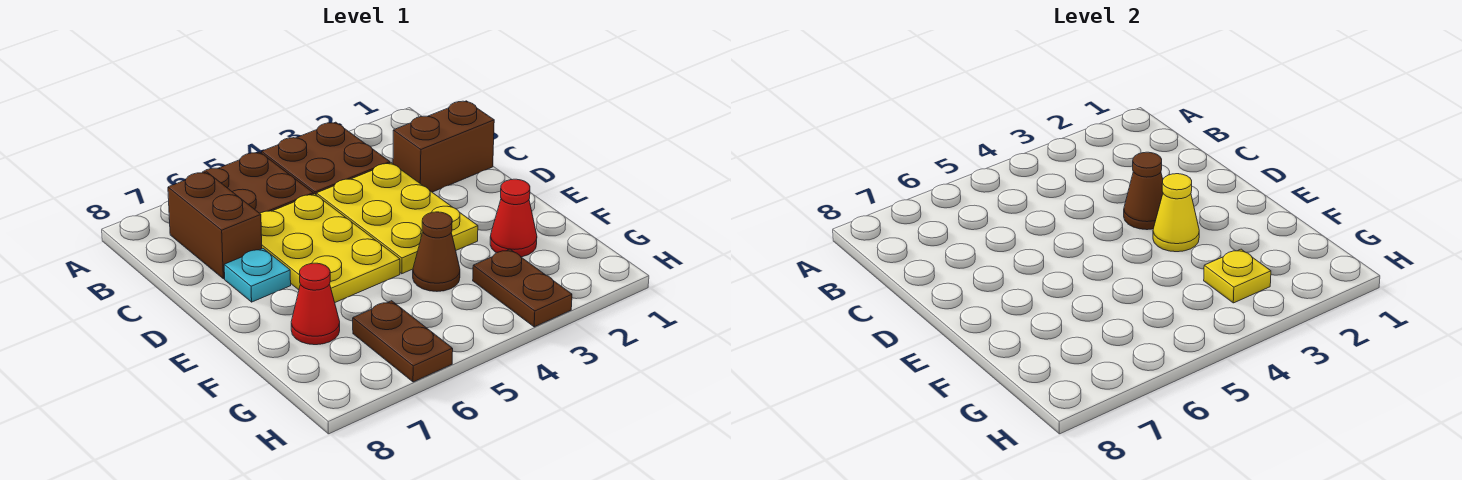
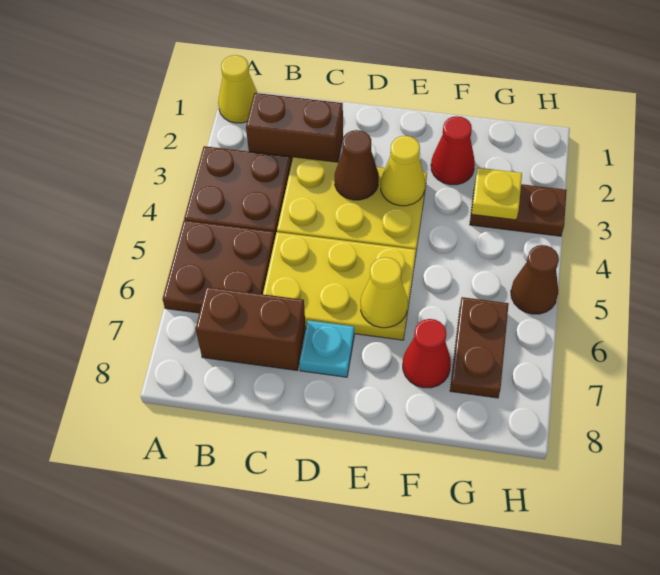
none -> yellow 1x1 cone [218,55,257,123]
brown 1x2 brick [393,101,494,192] -> brown 1x2 brick turned to [246,93,343,163]
none -> yellow 1x1 cone [361,257,408,328]
brown 1x1 cone [413,212,460,291] -> brown 1x1 cone moved to [511,245,559,314]
brown 1x2 plate [353,301,453,382] -> brown 1x2 plate turned to [450,297,509,398]

